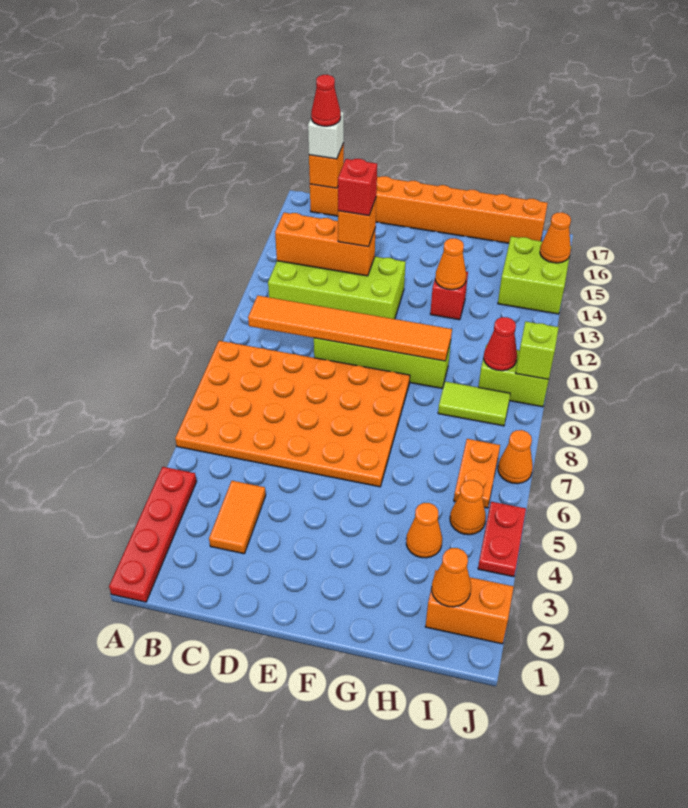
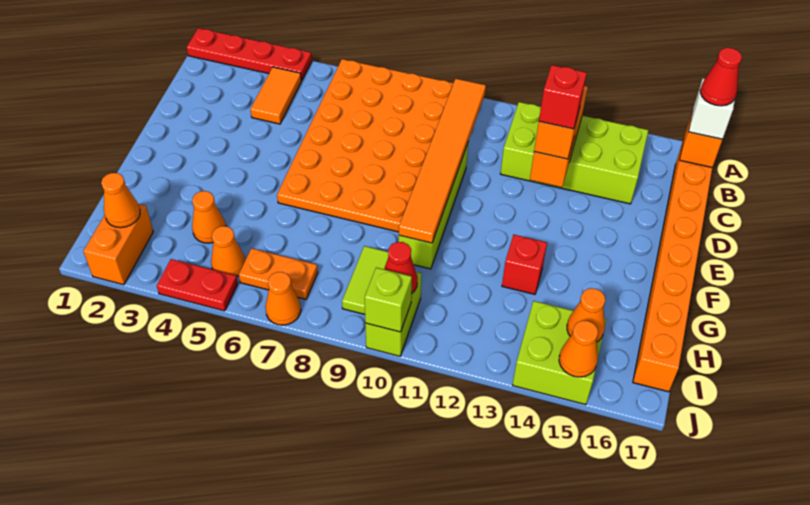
lime 2x4 brick [268,257,406,319] -> lime 2x4 brick turned to [500,102,648,204]
orange 1x2 tile [209,481,266,554] -> orange 1x2 tile turned to [250,67,301,124]
orange 1x1 cone [435,238,466,290] -> orange 1x1 cone moved to [567,288,605,342]

